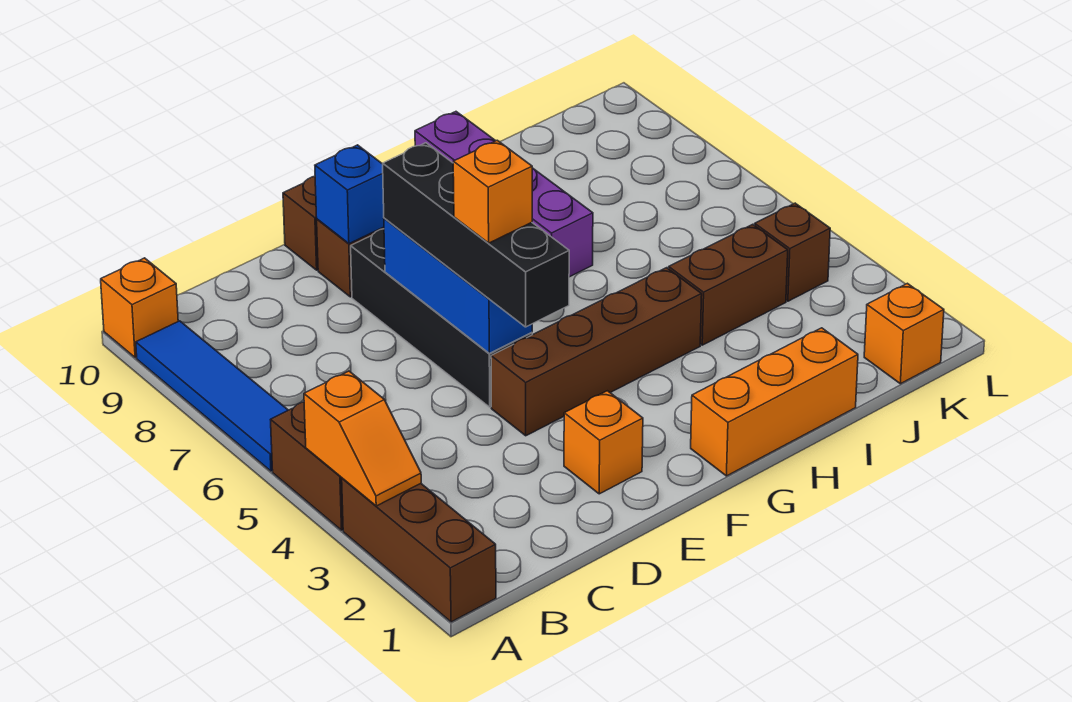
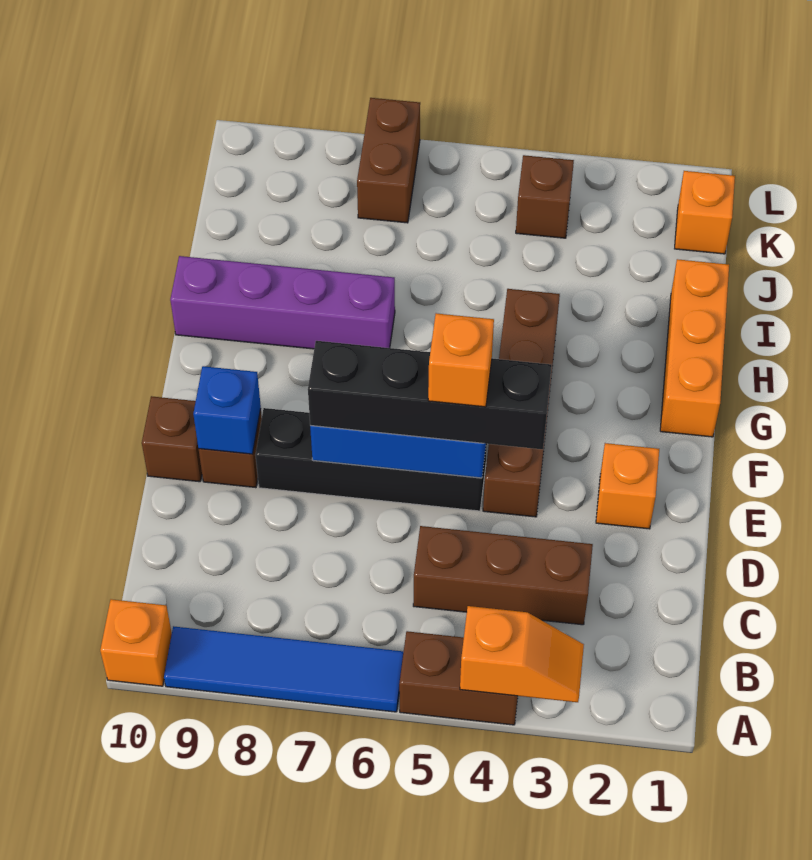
brown 1x3 brick [342,478,496,622] -> brown 1x3 brick moved to [413,526,593,625]
brown 1x2 brick [669,224,788,345] -> brown 1x2 brick moved to [357,98,420,223]

